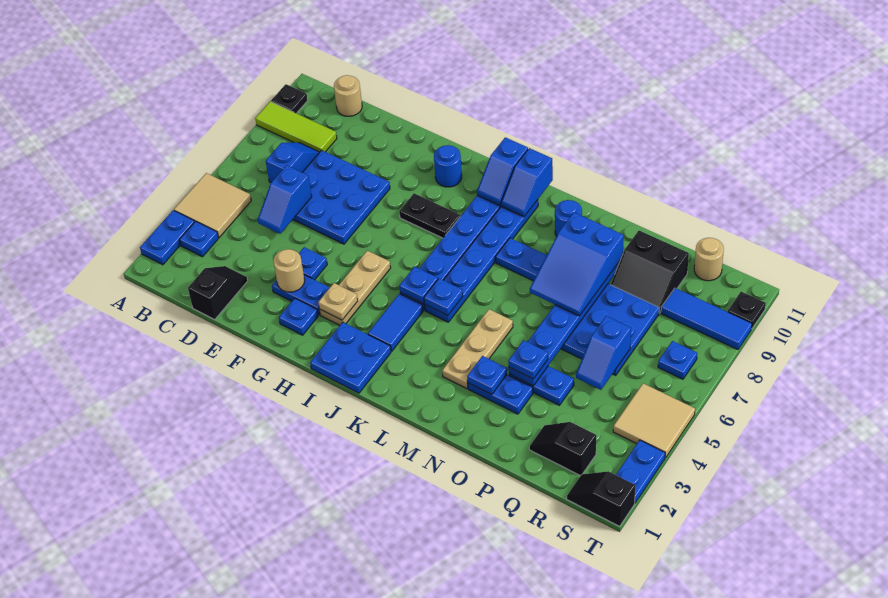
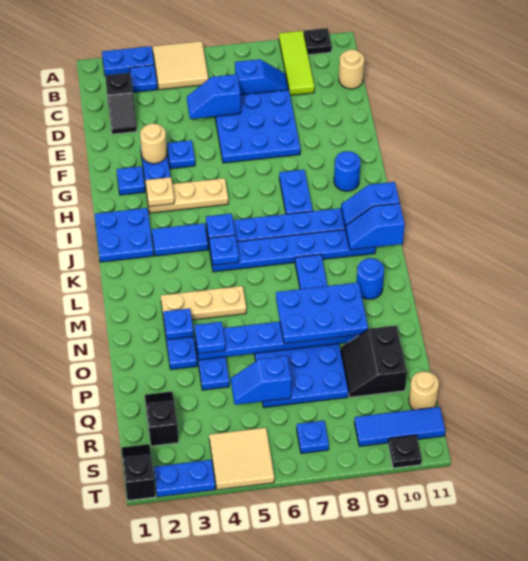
black 1x2 slope [188,266,248,319] -> black 1x2 slope turned to [105,73,137,134]
black 1x2 plate [399,193,460,238] -> blue 1x2 plate [279,170,313,214]
blue 2x3 slope [530,213,624,316] -> blue 2x3 plate [276,283,368,344]
blue 1x3 tile [661,288,752,350] -> blue 1x3 tile turned to [354,407,445,447]

